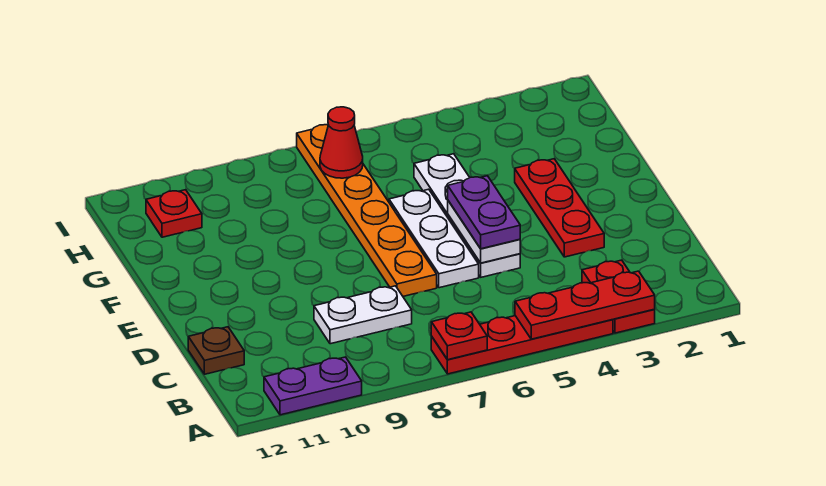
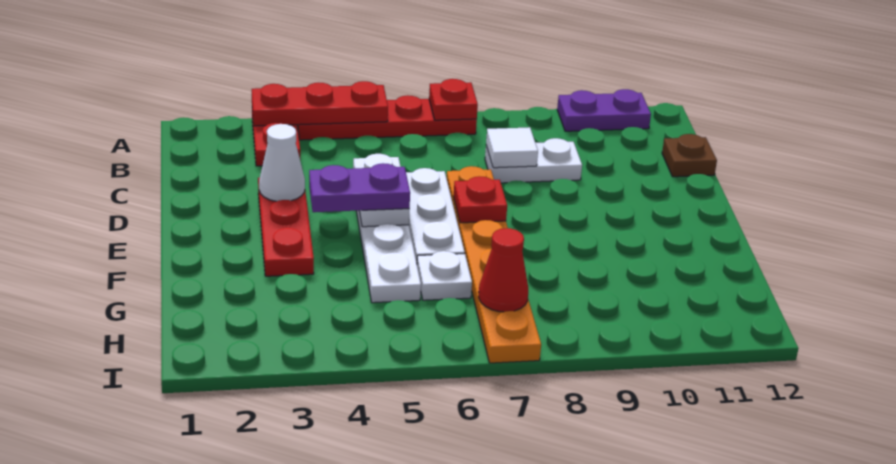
none -> white 1x1 tile [486,127,538,168]
none -> white 1x1 cone [259,124,305,201]
purple 1x2 plate [448,176,520,249] -> purple 1x2 plate turned to [309,163,410,212]
none -> white 1x1 plate [417,251,472,300]
red 1x1 plate [146,190,202,237] -> red 1x1 plate moved to [454,176,507,223]

